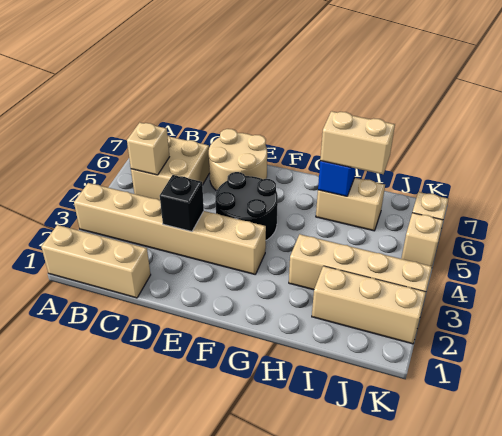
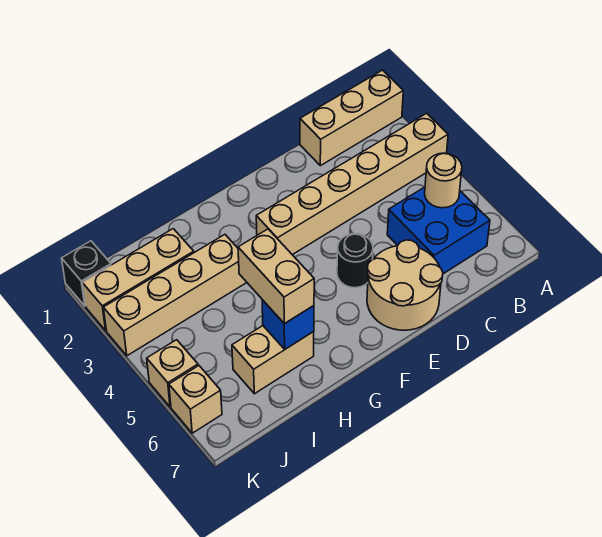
tan 2x2 brick [131,136,210,200] -> blue 2x2 brick [387,187,490,274]
tan 1x1 brick [127,123,169,175] -> tan 1x1 round brick [425,153,462,208]
black 1x1 brick [160,175,204,232] -> black 1x1 brick moved to [62,241,111,306]
black 2x2 round brick [215,172,278,240] -> black 1x1 round brick [337,234,373,288]
tan 1x2 brick [320,111,395,174] -> tan 1x2 brick turned to [238,229,314,324]

